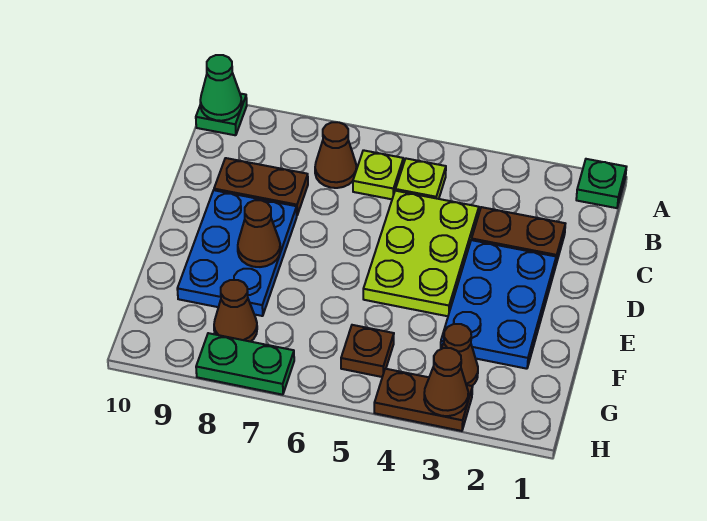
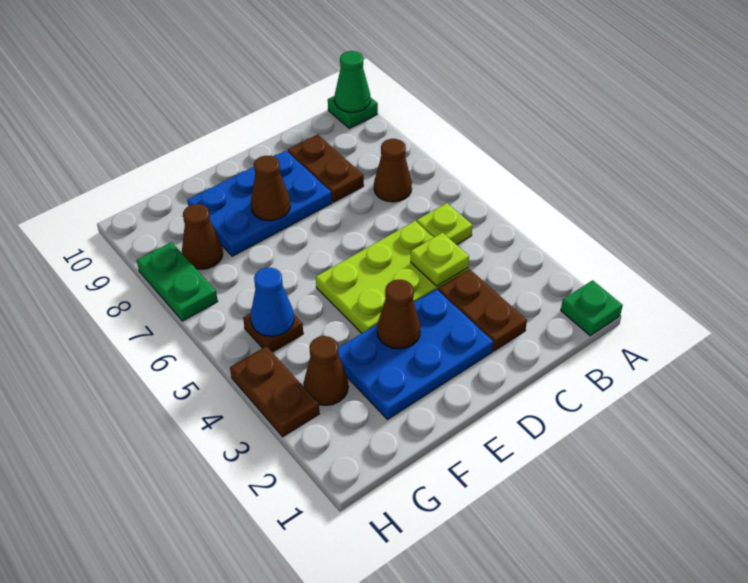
lime 1x1 plate [353,150,403,199] -> lime 1x1 plate moved to [411,233,469,286]
none -> blue 1x1 cone [251,268,294,336]
brown 1x1 cone [424,348,468,416] -> brown 1x1 cone moved to [377,280,421,349]

